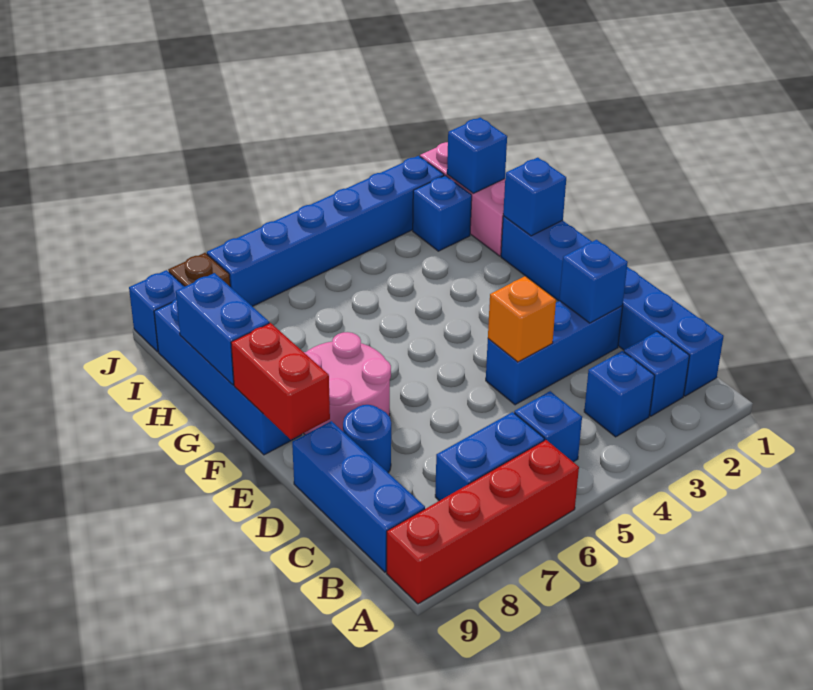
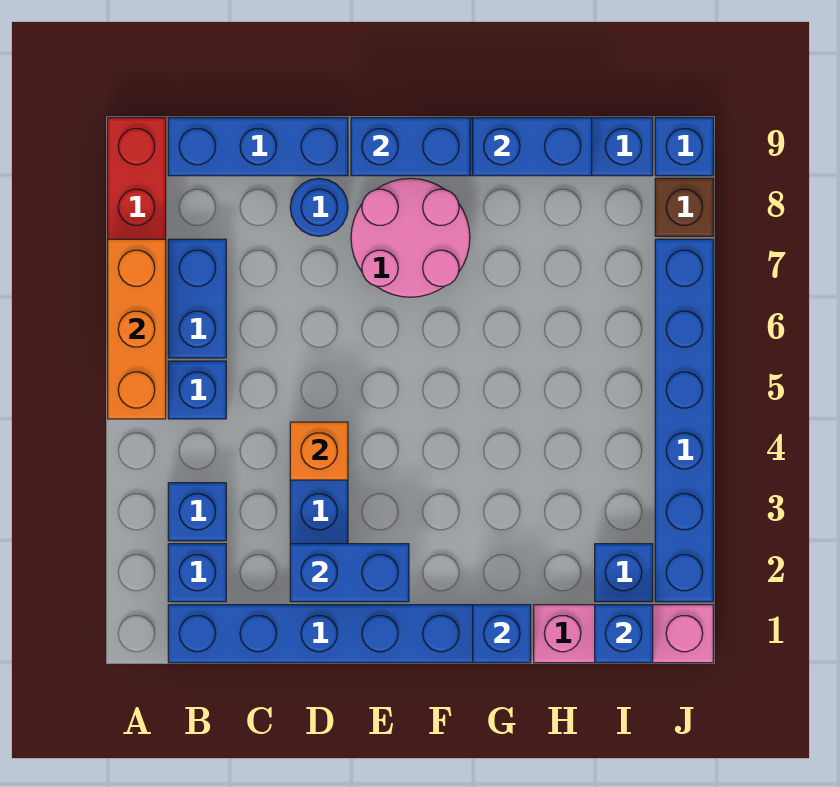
none -> orange 1x3 brick [108,239,166,419]
blue 1x1 brick [559,240,628,323] -> blue 1x2 brick [290,544,409,602]
red 1x2 brick [231,323,330,439] -> blue 1x2 brick [351,118,470,176]

